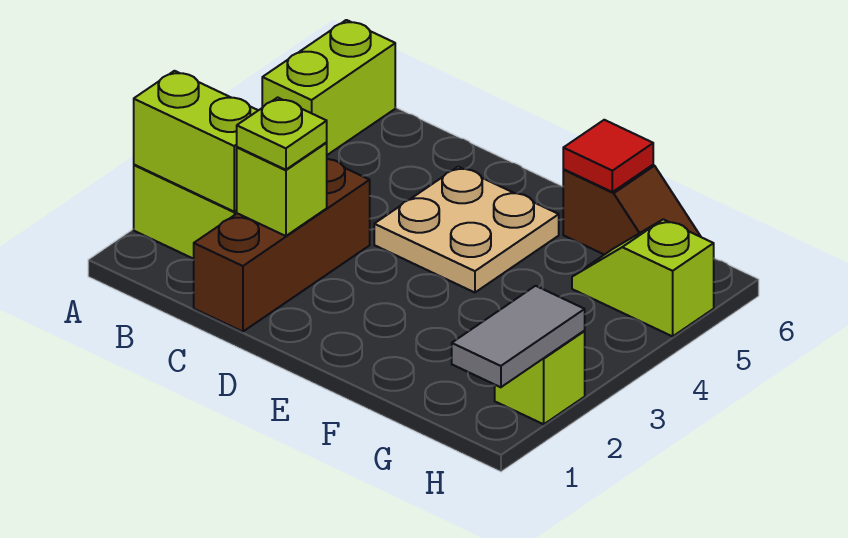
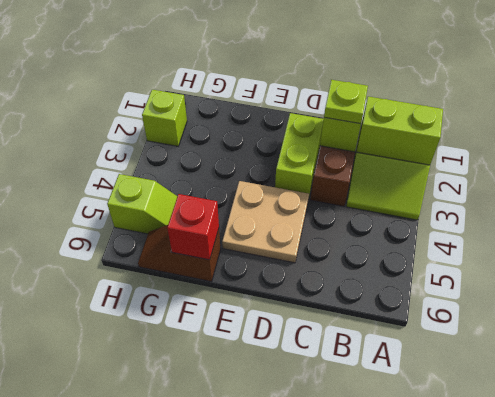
lime 1x2 brick [262,20,395,155] -> lime 1x2 brick moved to [275,113,324,195]
red 1x1 tile [563,120,653,192] -> red 1x1 brick [167,194,219,260]
grey 1x2 tile [452,286,585,387] -> none

